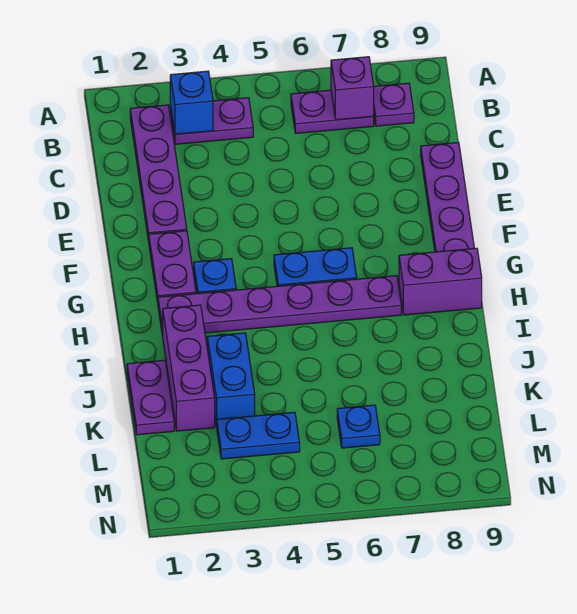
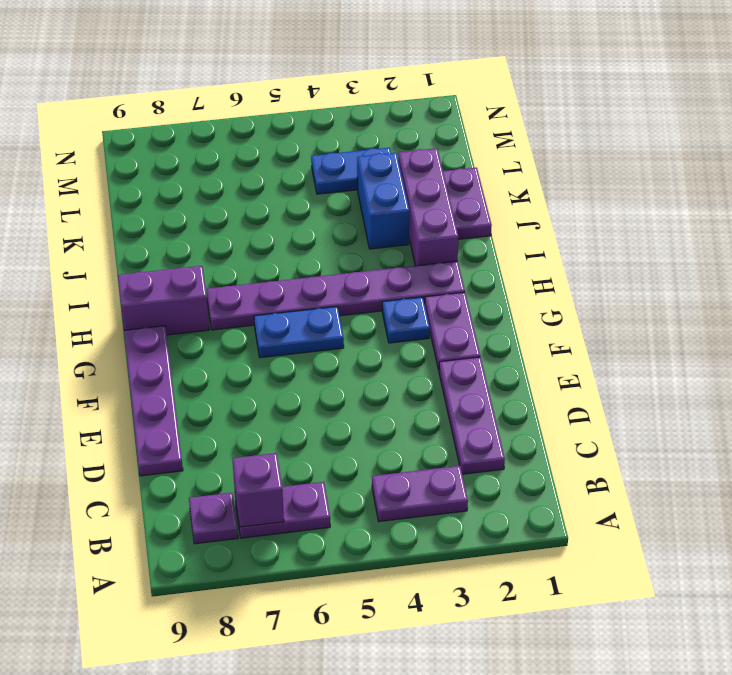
purple 1x4 plate [130,105,187,241] -> purple 1x3 plate [439,357,505,474]
blue 1x1 brick [170,71,213,134] -> none
blue 1x1 plate [337,405,380,448] -> none

